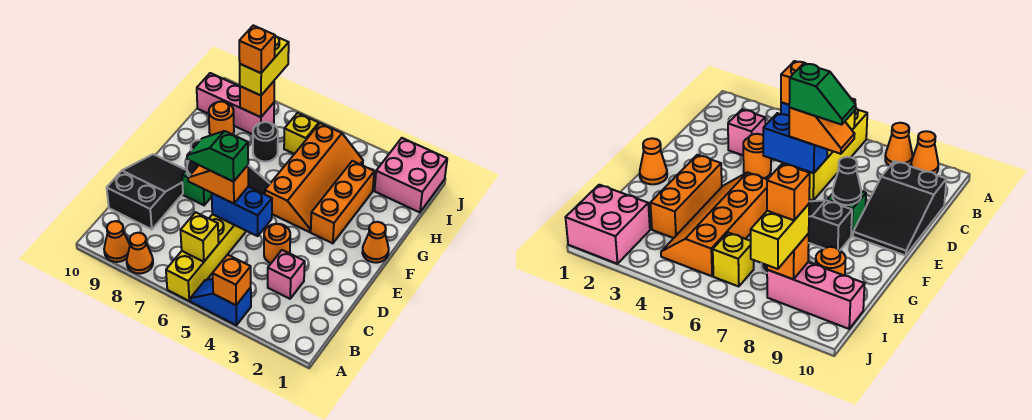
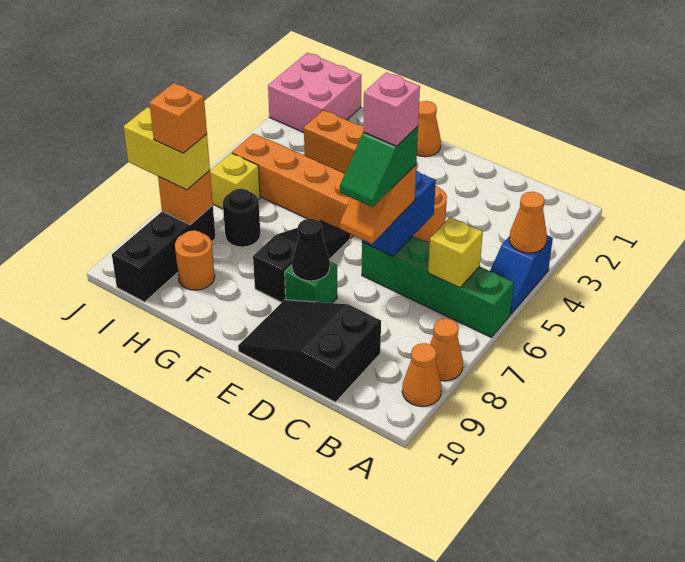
orange 1x1 brick [213,255,251,305] -> orange 1x1 cone [509,192,547,253]
yellow 1x4 brick [166,214,246,301] -> green 1x4 brick [362,236,514,337]
pink 1x1 brick [268,250,305,299] -> pink 1x1 brick moved to [363,72,420,146]
pink 1x3 brick [197,73,274,134] -> black 1x3 brick [112,205,216,302]

